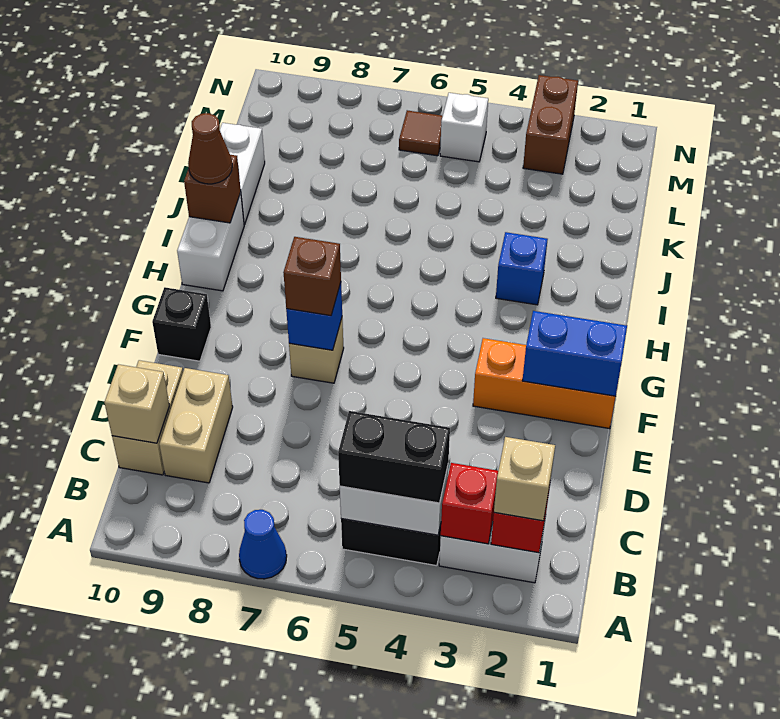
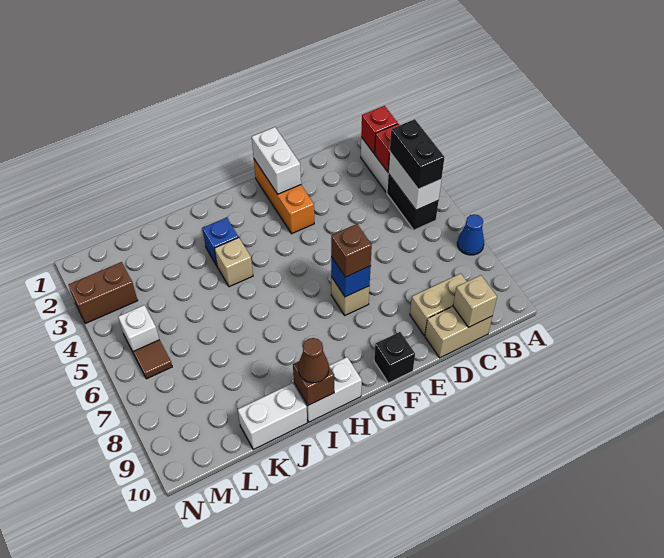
tan 1x1 brick [494,437,555,521] -> tan 1x1 brick moved to [214,238,253,287]
blue 1x2 brick [522,311,627,396] -> white 1x2 brick [252,127,301,194]

